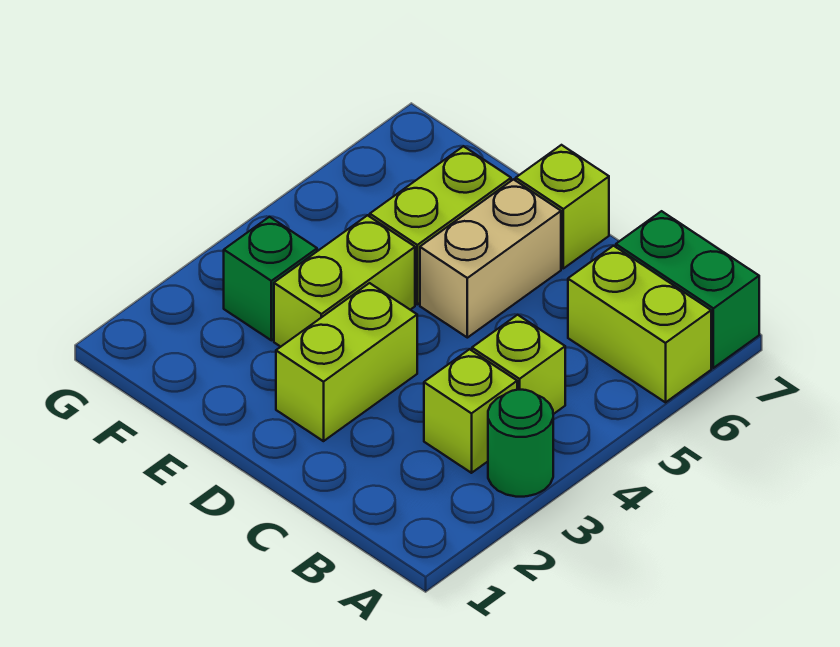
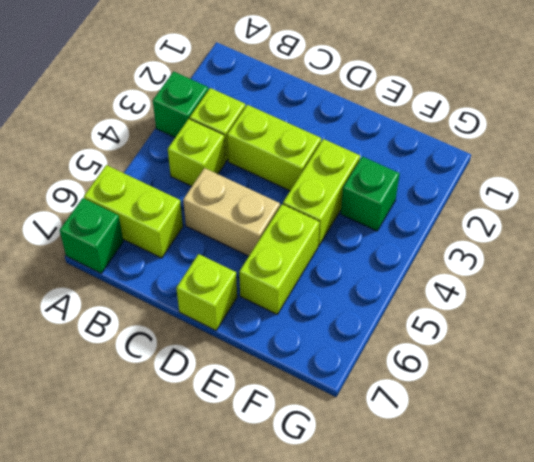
green 1x1 round brick [488,390,553,497] -> green 1x1 brick [153,72,208,137]
green 1x2 brick [616,211,759,368] -> green 1x1 brick [60,198,123,273]
lime 1x2 brick [276,283,417,441] -> lime 1x2 brick turned to [227,105,321,191]
tan 1x2 brick [420,179,561,338] -> tan 1x2 brick turned to [183,168,280,256]

